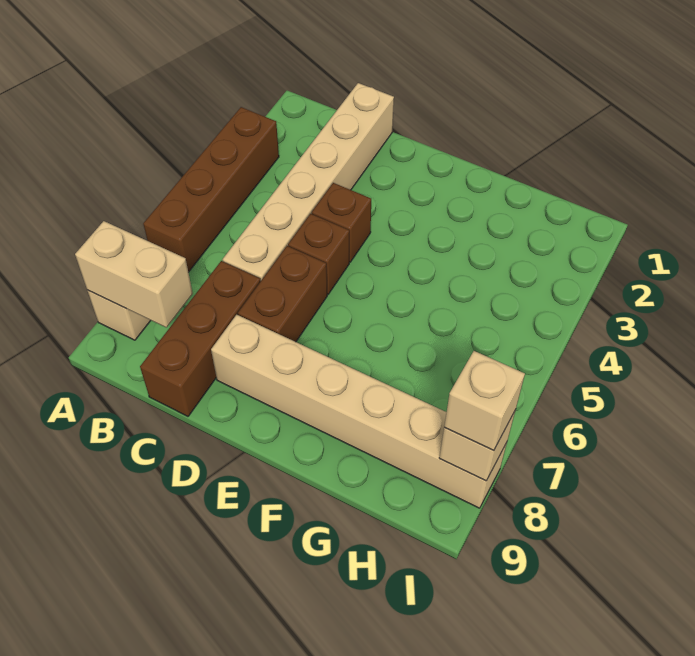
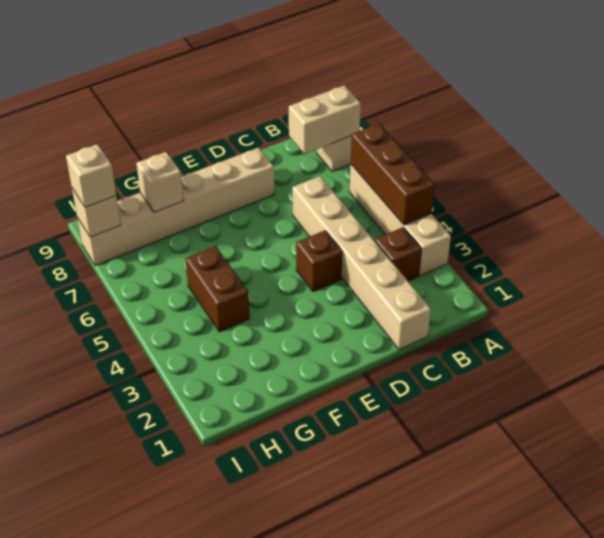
brown 1x4 brick [143,107,279,272] -> tan 1x4 brick [350,165,451,276]
brown 1x3 brick [140,261,261,416] -> brown 1x3 brick moved to [351,123,435,225]
brown 1x1 brick [288,214,349,294] -> brown 1x1 brick moved to [375,227,421,281]
brown 1x2 brick [238,246,327,342] -> brown 1x2 brick moved to [185,246,249,332]
none -> tan 1x1 brick [136,152,184,212]

